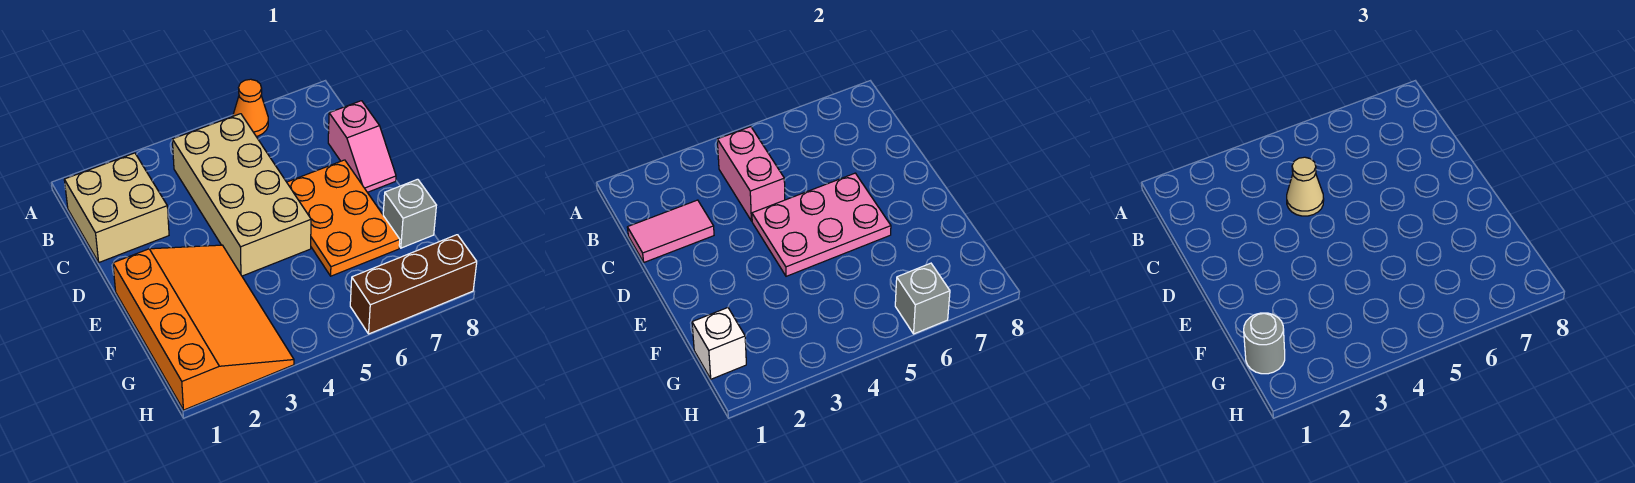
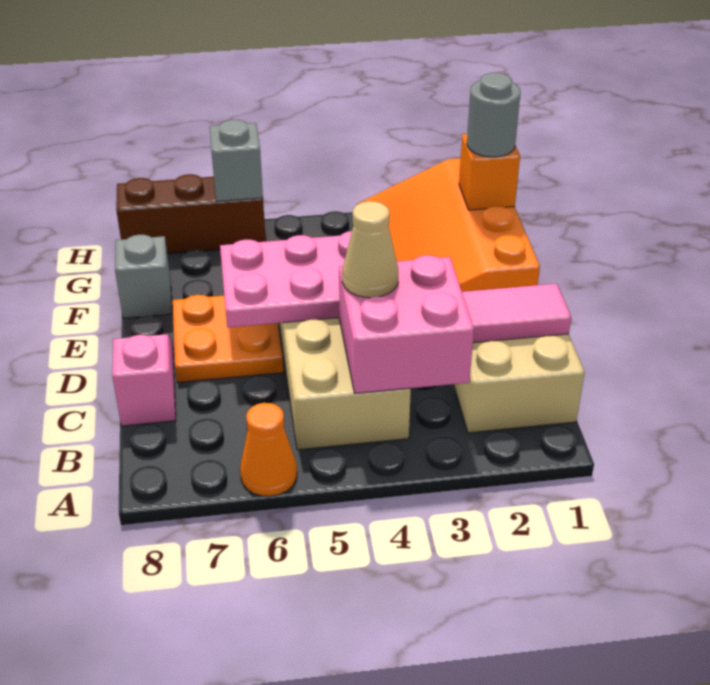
pink 1x2 brick [717,127,785,221] -> pink 2x2 brick [339,255,474,393]
orange 2x3 plate [287,160,400,276] -> orange 2x2 plate [173,295,283,383]
white 1x1 brick [692,308,746,379] -> orange 1x1 brick [459,134,520,210]

